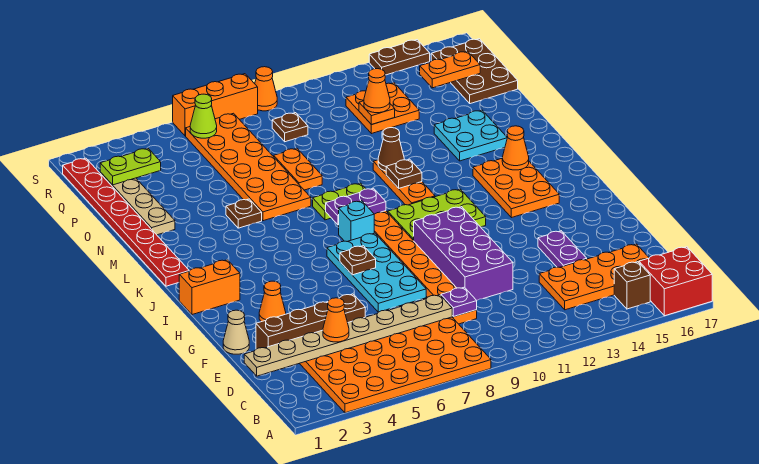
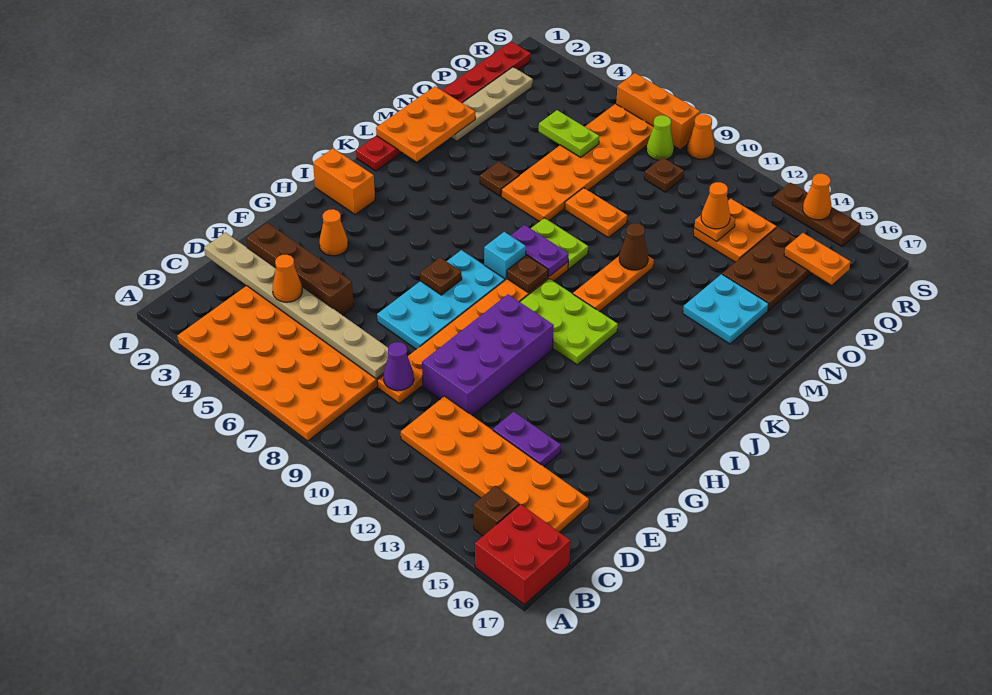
orange 2x4 plate [539,244,649,310] -> orange 2x6 plate [401,396,589,532]
purple 1x1 plate [441,287,477,317] -> purple 1x1 cone [383,342,414,391]
purple 1x2 plate [538,231,587,267] -> purple 1x2 plate turned to [493,412,561,467]
tan 1x1 cone [223,310,249,354] -> none
orange 2x3 plate [473,159,559,218] -> orange 2x3 plate moved to [376,86,475,161]
orange 1x1 cone [502,126,529,170] -> orange 1x1 cone moved to [803,174,832,220]
brown 1x1 plate [386,159,422,188] -> brown 1x1 plate moved to [507,255,548,293]
orange 1x2 plate [274,148,322,190] -> orange 1x2 plate turned to [565,188,627,238]
brown 2x3 plate [431,39,518,104] -> brown 2x3 plate moved to [722,227,812,311]
lime 1x2 plate [100,148,161,185] -> lime 1x2 plate moved to [539,110,599,157]
lime 1x1 cone [190,94,217,138] -> lime 1x1 cone moved to [646,115,674,160]
brown 1x2 plate [369,40,430,75] -> brown 1x3 plate [772,183,861,247]

